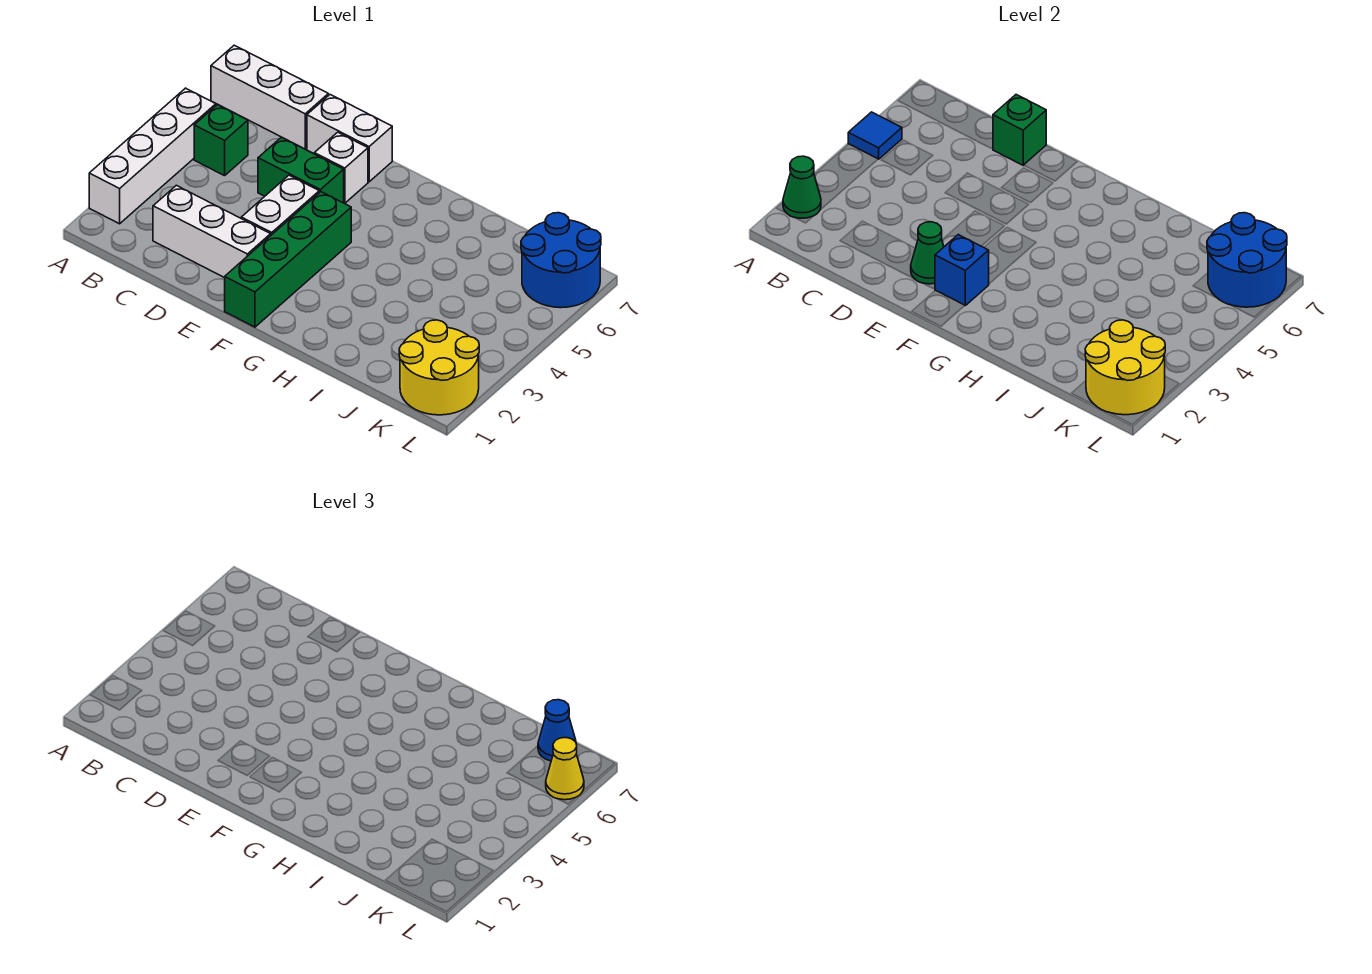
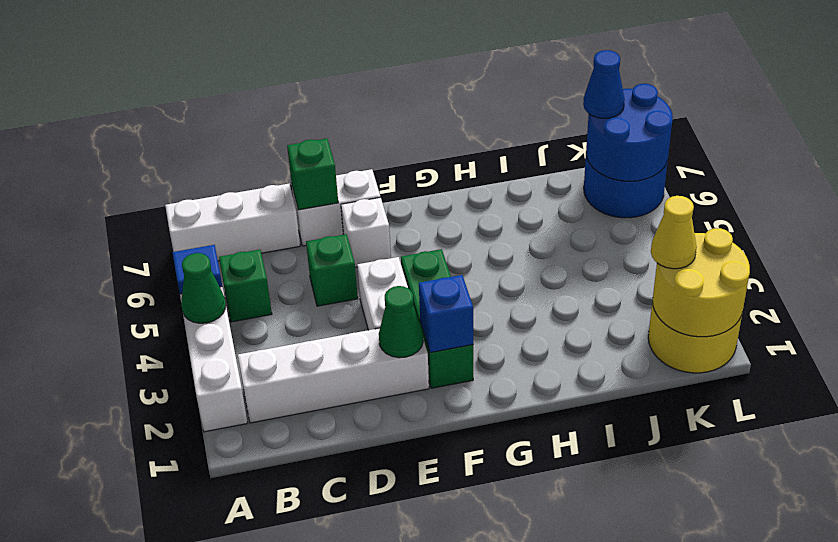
green 1x1 cone [783,156,821,218] -> green 1x1 cone moved to [181,253,226,323]
white 1x3 brick [153,185,271,278] -> white 1x4 brick [238,328,429,423]
green 1x2 brick [258,137,344,203] -> green 1x1 brick [306,234,358,306]
green 1x4 brick [225,192,351,327] -> green 1x3 brick [401,249,473,388]
yellow 1x1 cone [546,738,584,800] -> yellow 1x1 cone moved to [651,196,696,269]

